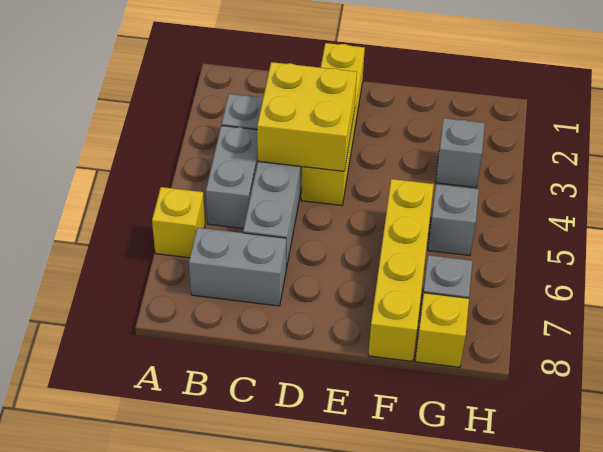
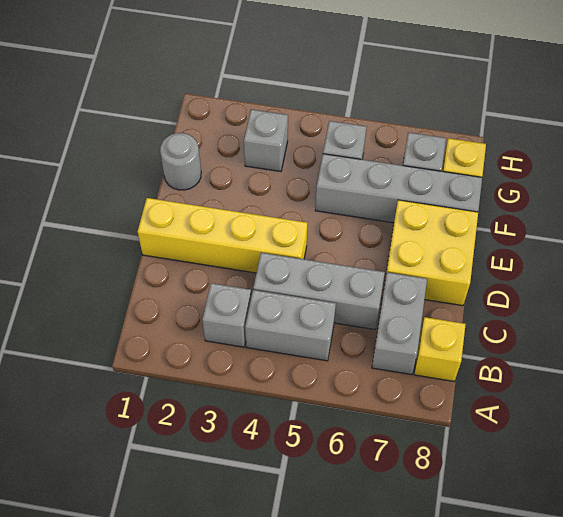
yellow 1x1 brick [152,187,205,258] -> yellow 1x1 brick moved to [414,317,466,381]
yellow 2x2 brick [257,62,357,171] -> yellow 2x2 brick moved to [386,200,478,306]
none -> grey 1x1 round brick [160,133,201,190]
yellow 1x4 brick [368,179,434,361] -> grey 1x4 brick [315,154,482,223]

